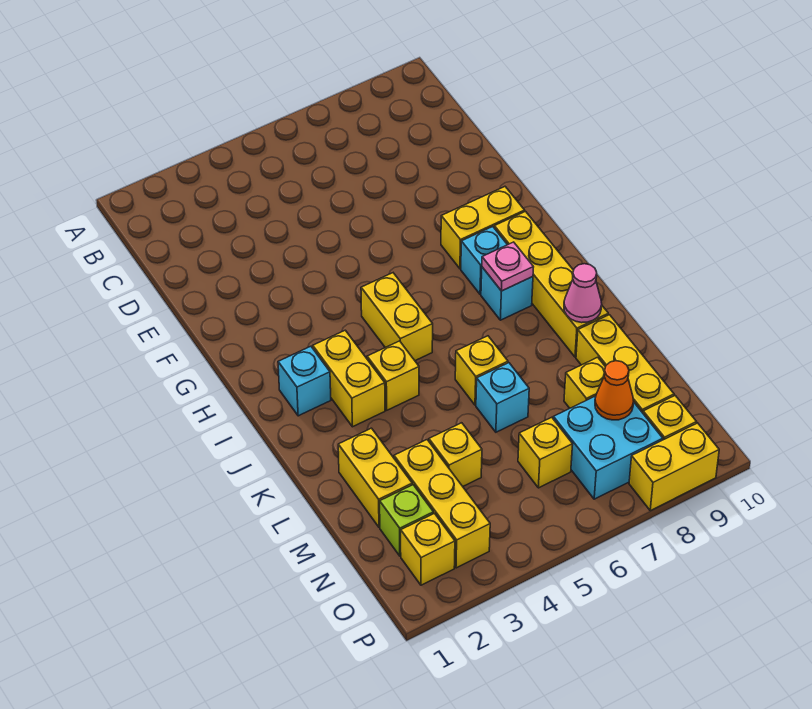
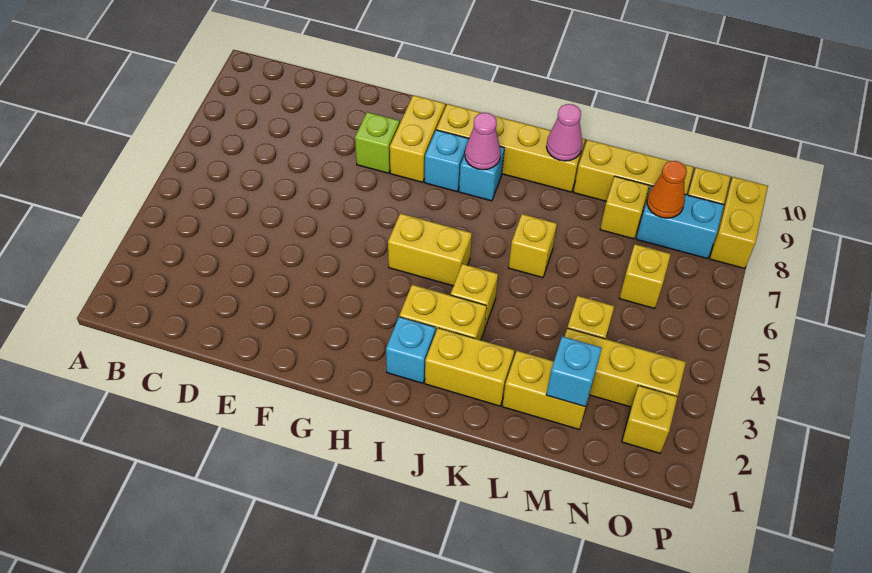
pink 1x1 plate [482,242,533,291] -> pink 1x1 cone [465,113,501,170]
none -> yellow 1x2 brick [425,328,514,406]
cyan 1x1 brick [476,363,529,432] -> cyan 1x1 brick moved to [546,336,602,407]
lime 1x1 brick [380,485,433,556] -> lime 1x1 brick moved to [355,112,400,173]
cyan 2x2 brick [553,396,663,499] -> cyan 1x2 brick [636,186,724,259]

